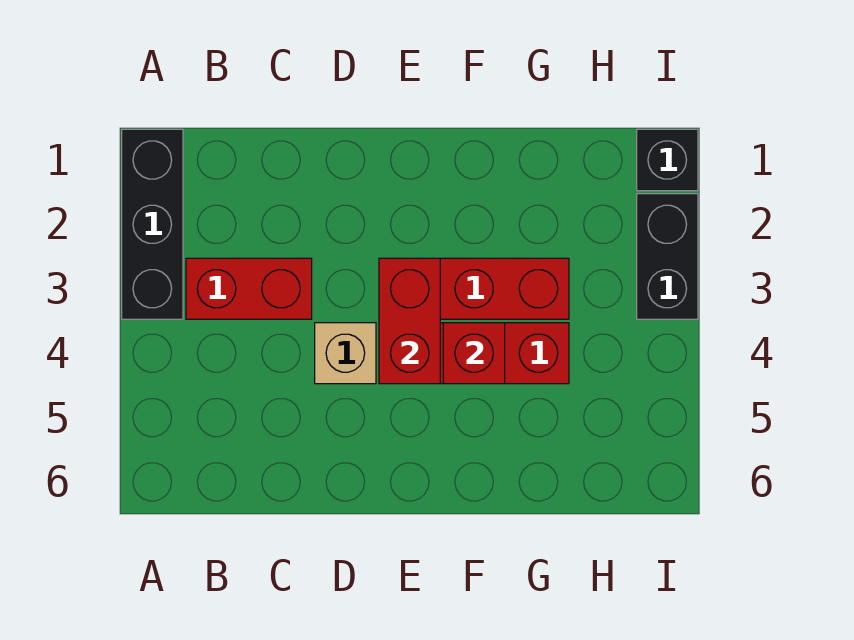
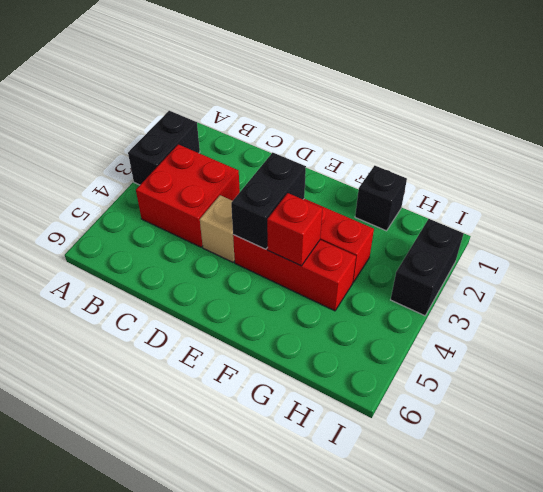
black 1x3 brick [122,129,183,319] -> black 1x2 brick [128,111,200,185]
red 1x2 brick [186,258,312,319] -> red 2x2 brick [136,144,240,247]
red 1x2 brick [379,258,440,384] -> black 1x2 brick [231,153,306,249]
black 1x1 brick [637,129,698,191] -> black 1x1 brick moved to [355,166,407,231]

